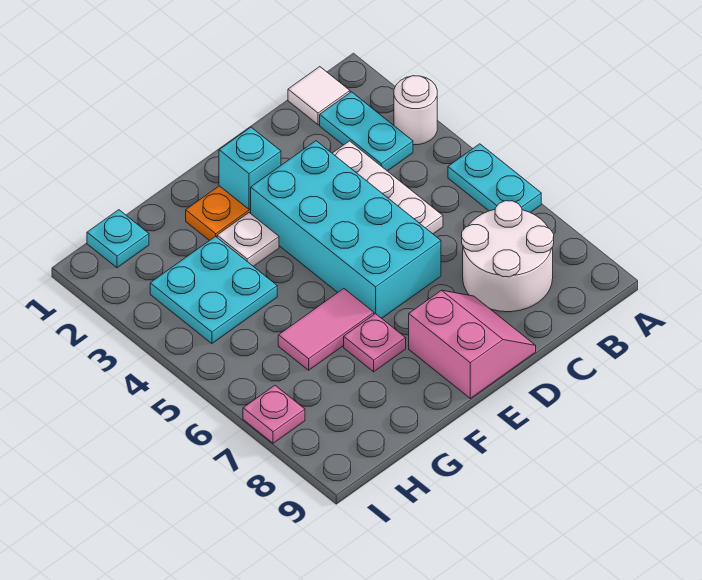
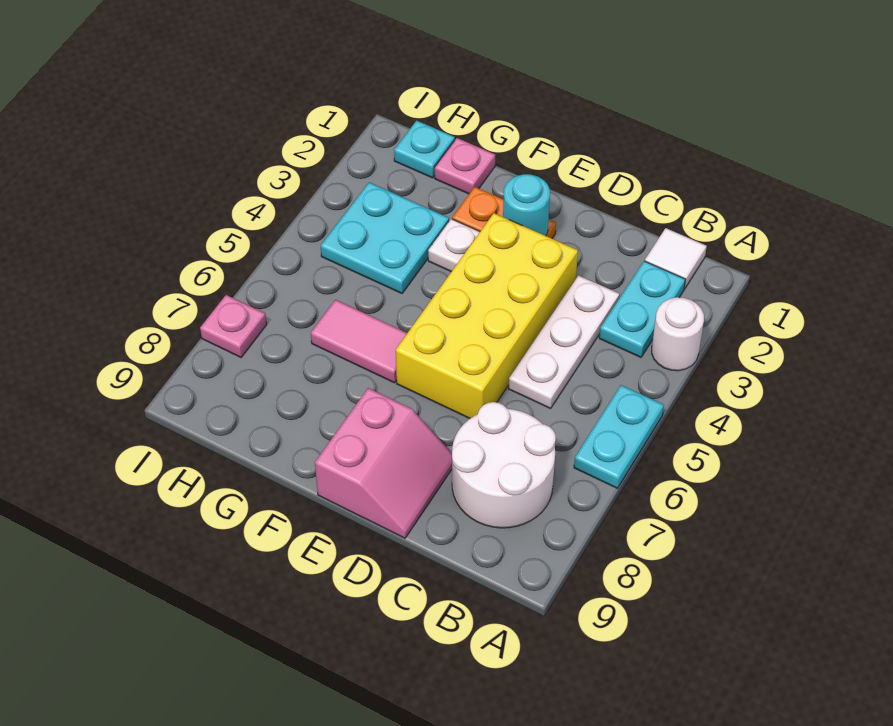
cyan 2x4 brick [251,141,441,318] -> yellow 2x4 brick [396,213,578,418]
cyan 1x1 brick [219,127,281,210] -> cyan 1x1 round brick [503,174,550,236]
pink 1x1 plate [344,314,406,372] -> pink 1x1 plate moved to [435,138,495,194]

